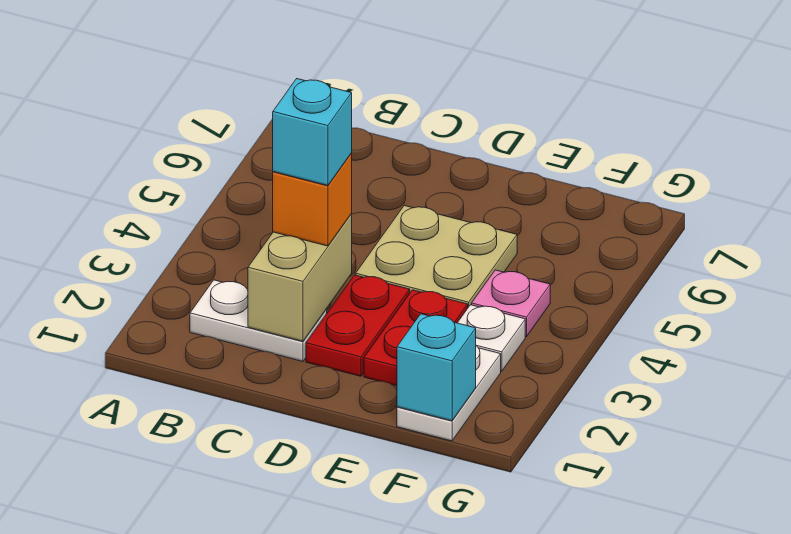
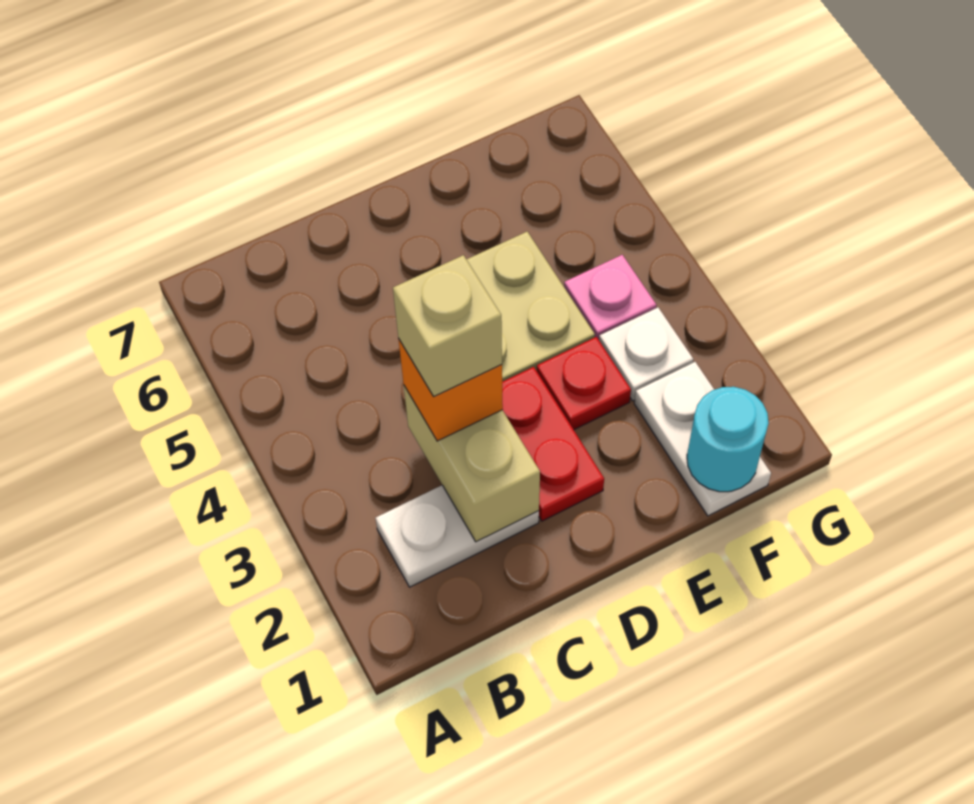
cyan 1x1 brick [273,79,352,186] -> tan 1x1 brick [393,255,502,396]
red 1x2 plate [364,290,468,386] -> red 1x1 plate [537,337,631,430]
cyan 1x1 brick [397,314,476,421] -> cyan 1x1 round brick [687,387,769,492]

